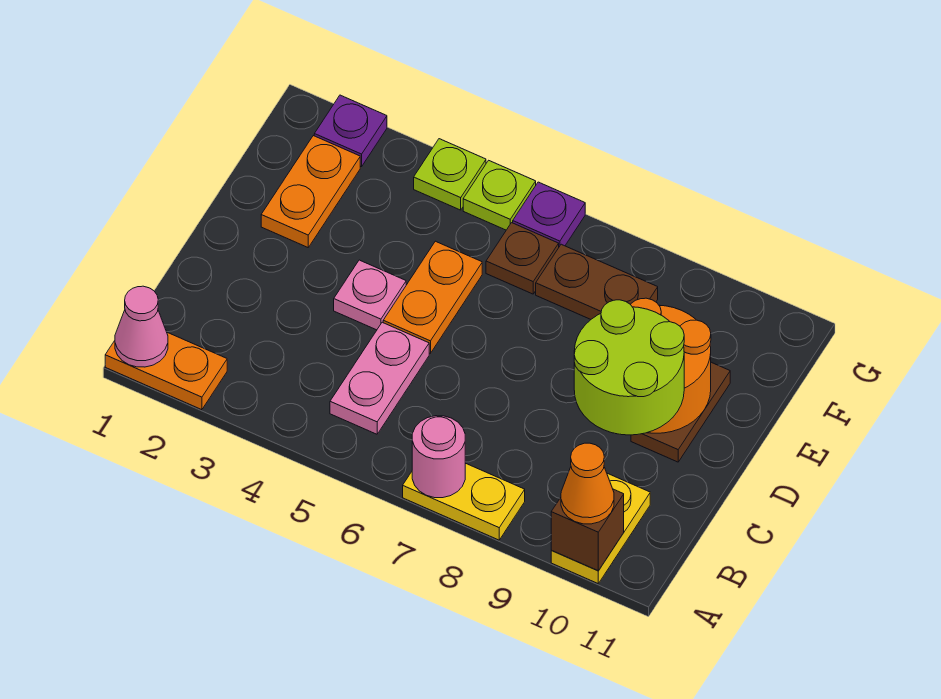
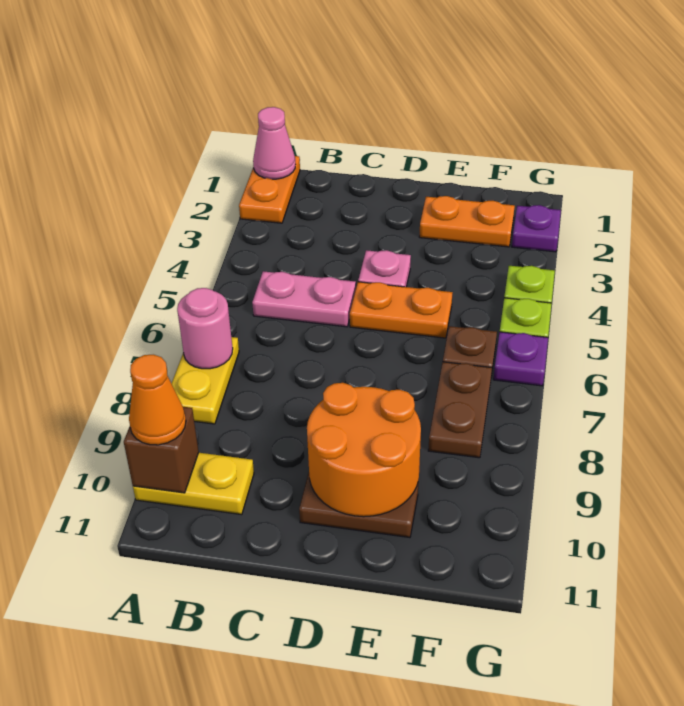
lime 2x2 round brick [574,300,684,435] -> none

